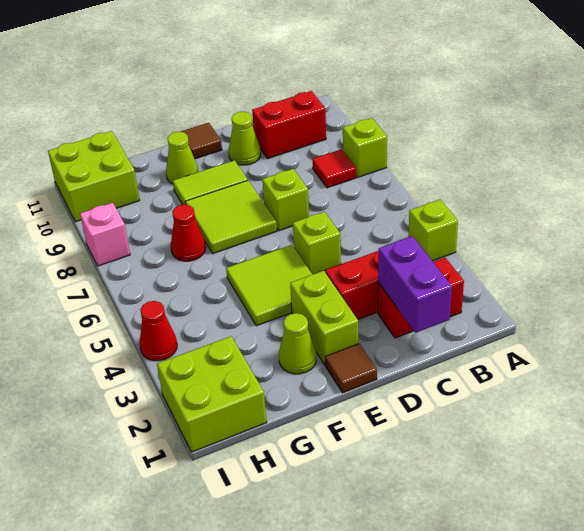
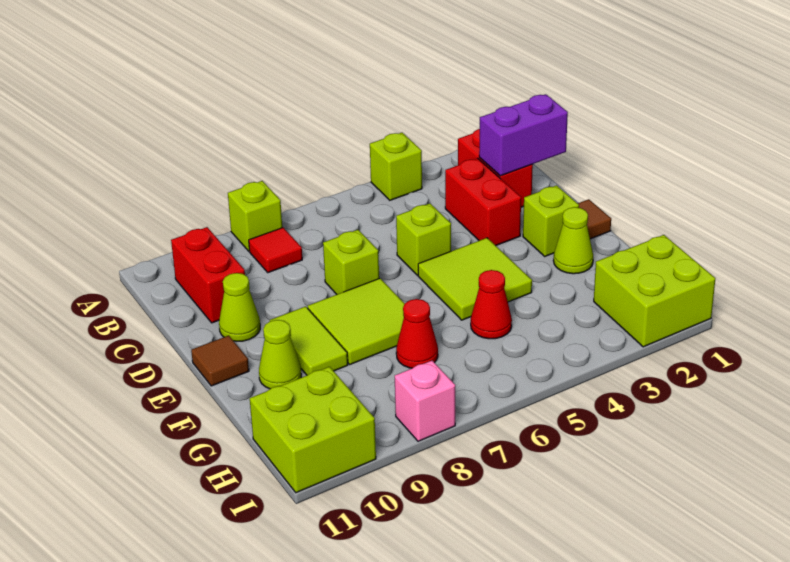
lime 1x2 brick [290,271,358,365] -> lime 1x1 brick [523,185,579,256]
red 1x1 cone [139,301,177,361] -> red 1x1 cone moved to [471,270,512,339]

